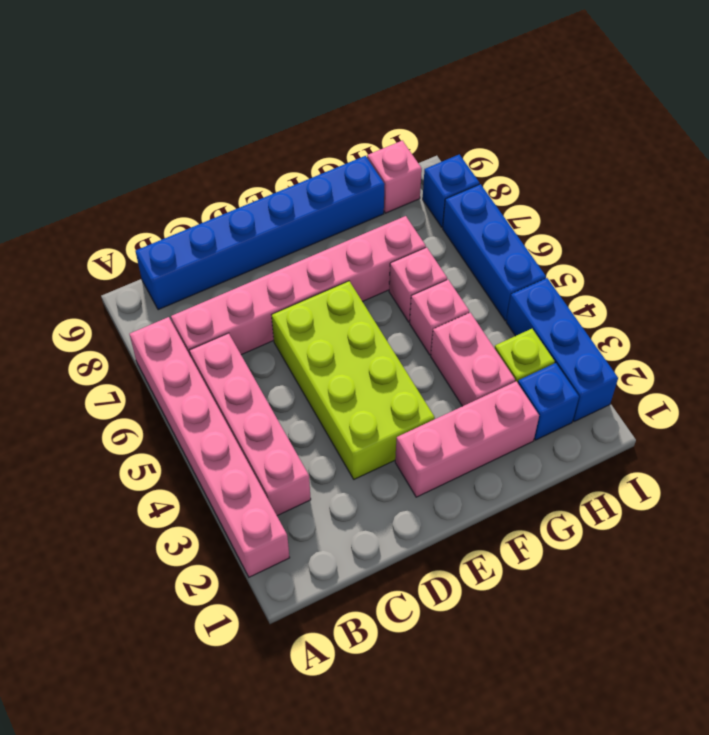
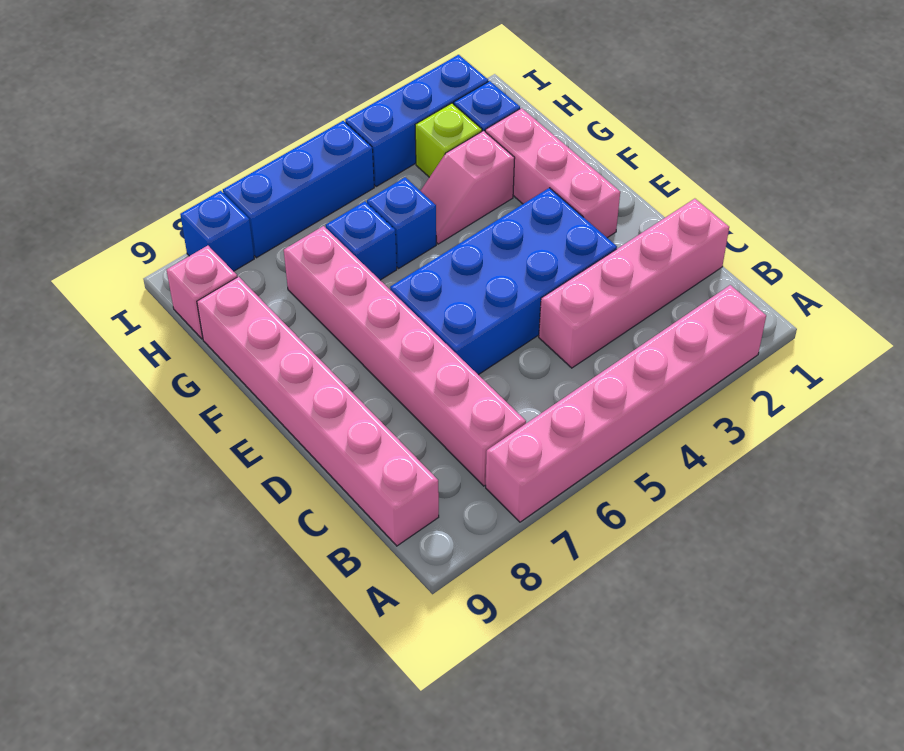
pink 1x4 brick [189,333,311,516] -> pink 1x4 brick moved to [539,199,729,368]
blue 1x6 brick [136,156,385,310] -> pink 1x6 brick [197,277,439,546]
lime 2x4 brick [272,281,435,479] -> blue 2x4 brick [390,188,617,375]
pink 1x2 brick [431,313,515,406] -> pink 1x2 slope [421,131,515,244]
pink 1x1 brick [410,280,469,355] -> blue 1x1 brick [367,177,436,268]
pink 1x1 brick [389,247,447,322] -> blue 1x1 brick [326,201,397,280]

